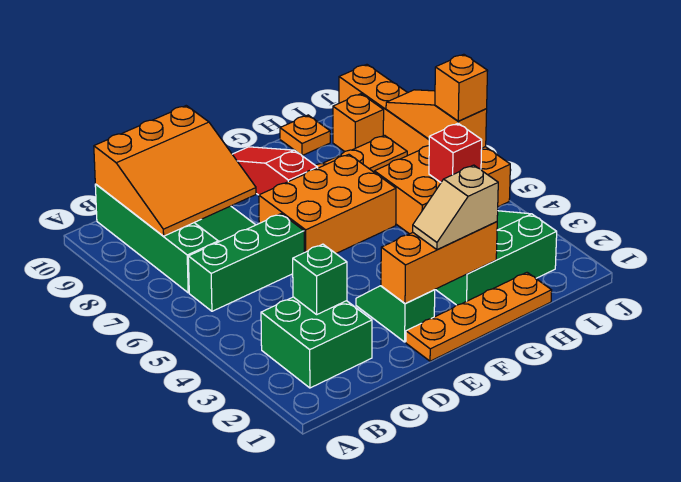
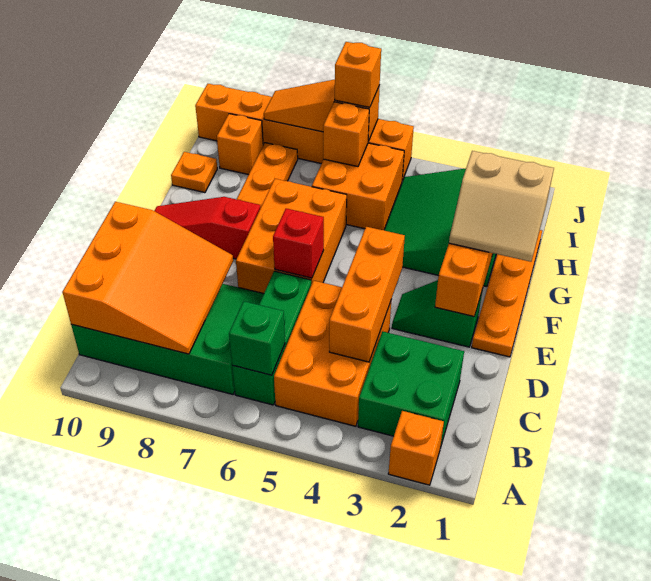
none -> orange 1x1 brick [388,411,444,485]
none -> orange 2x3 brick [274,281,391,426]
green 1x1 brick [293,244,347,314] -> green 1x1 brick moved to [229,301,285,375]
none -> orange 1x3 brick [329,227,405,362]
tan 1x2 slope [413,165,498,250] -> tan 2x2 slope [449,151,554,262]
red 1x1 brick [429,123,482,182] -> red 1x1 brick moved to [273,209,324,278]
none -> orange 1x1 brick [323,102,369,167]

